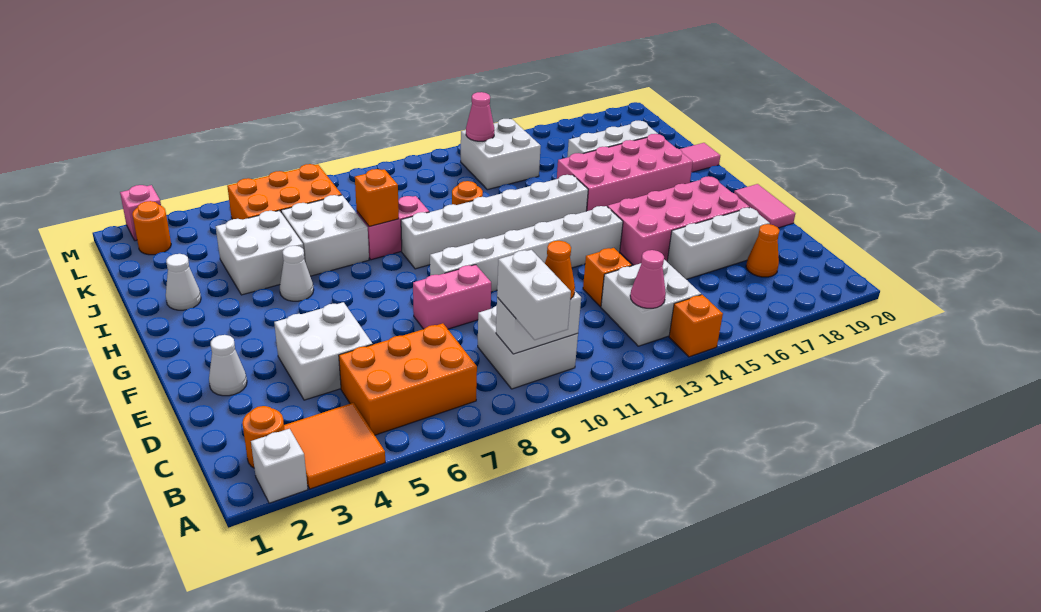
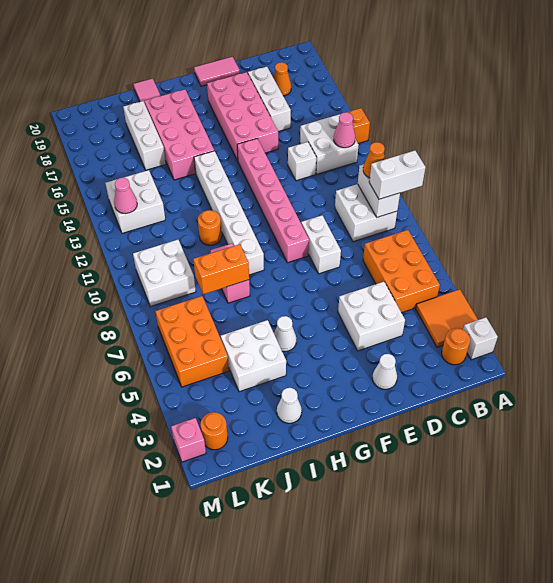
orange 1x1 brick [583,248,632,307] -> white 1x1 brick [288,142,316,181]
pink 1x2 brick [413,265,491,329] -> white 1x2 brick [301,215,341,274]
white 1x6 brick [430,206,623,292] -> pink 1x6 brick [237,139,309,263]
white 2x2 brick [281,195,369,276] -> white 2x2 brick moved to [133,240,196,307]
orange 1x1 brick [355,169,399,227] -> orange 1x2 brick [194,244,249,294]

